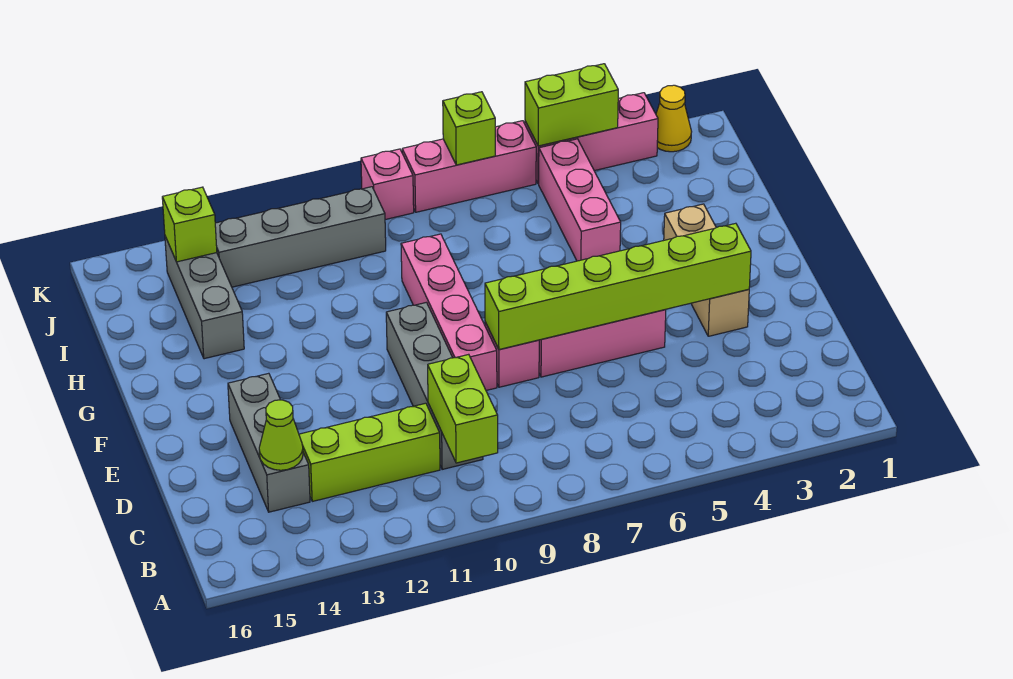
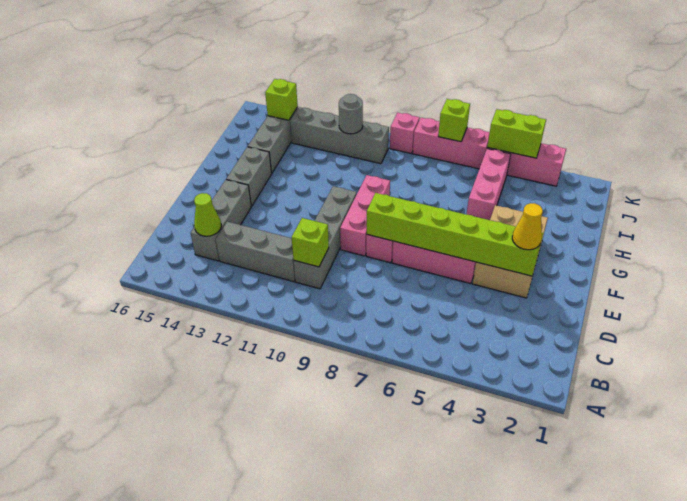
lime 1x2 brick [428,354,498,463] -> lime 1x1 brick [292,218,329,267]
lime 1x3 brick [299,403,440,501] -> grey 1x3 brick [216,222,295,282]
tan 1x3 brick [664,204,749,336] -> tan 2x3 brick [473,205,548,298]
pink 1x4 brick [401,234,497,390] -> pink 1x3 brick [340,175,390,256]
none -> grey 1x2 brick [226,147,272,206]
none -> grey 1x1 round brick [339,94,363,134]
yellow 1x1 cone [656,85,692,152] -> yellow 1x1 cone moved to [512,203,543,250]

